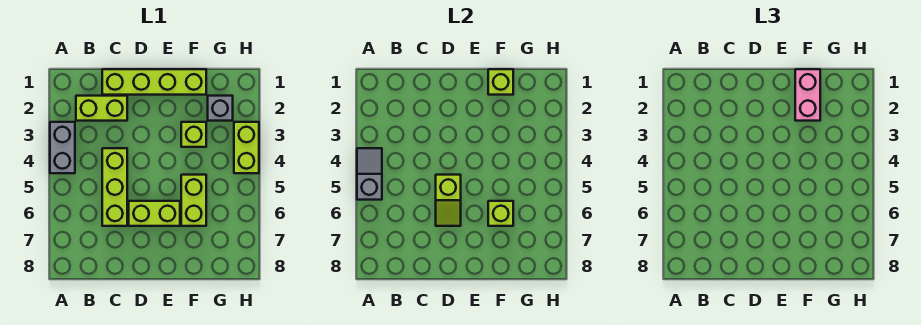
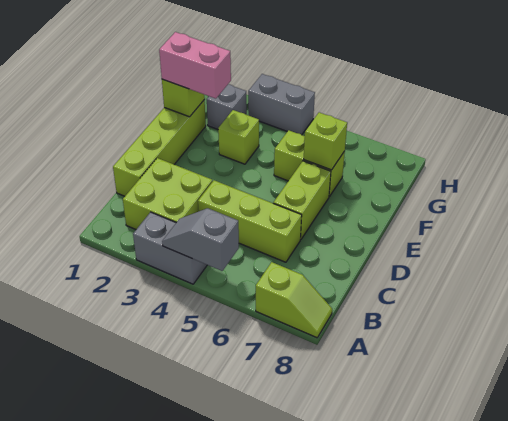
lime 1x2 brick [76,96,127,121] -> lime 2x2 brick [123,158,213,229]
lime 1x2 slope [436,175,461,226] -> lime 1x2 slope moved to [256,262,332,338]
lime 1x2 brick [234,122,259,173] -> grey 1x2 brick [248,74,315,135]

